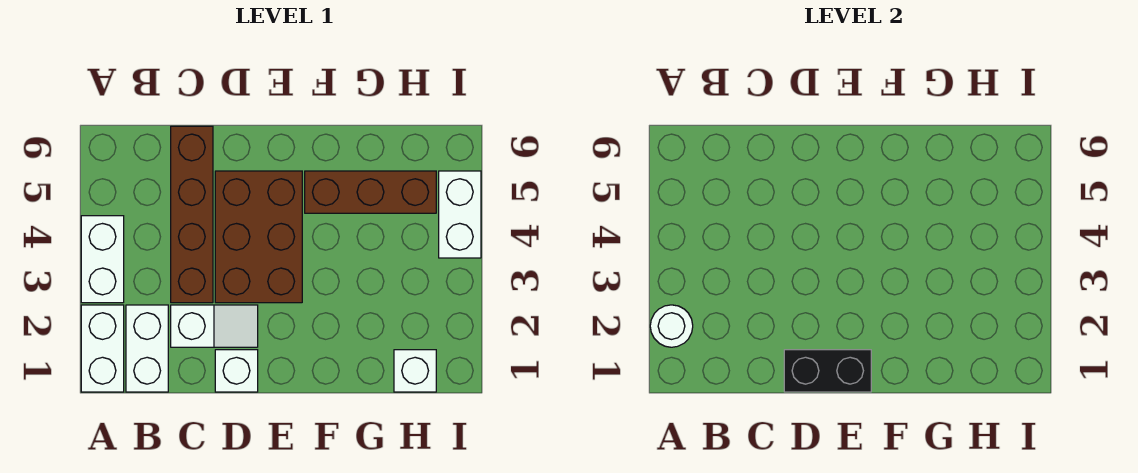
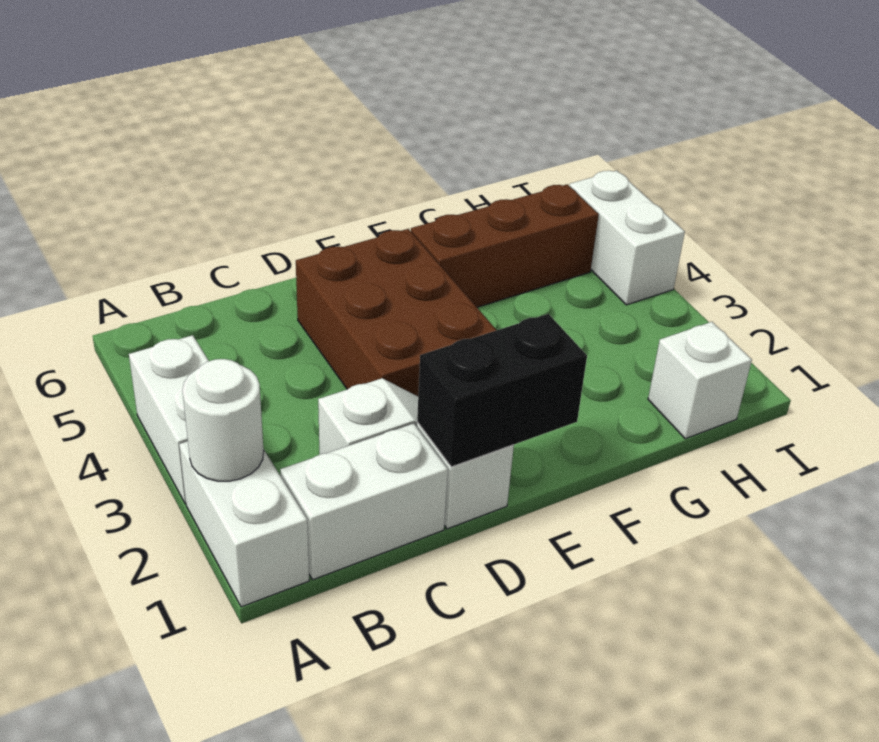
white 1x2 brick [126,305,168,392] -> white 1x2 brick turned to [280,424,448,580]
brown 1x4 brick [171,126,213,303] -> none

